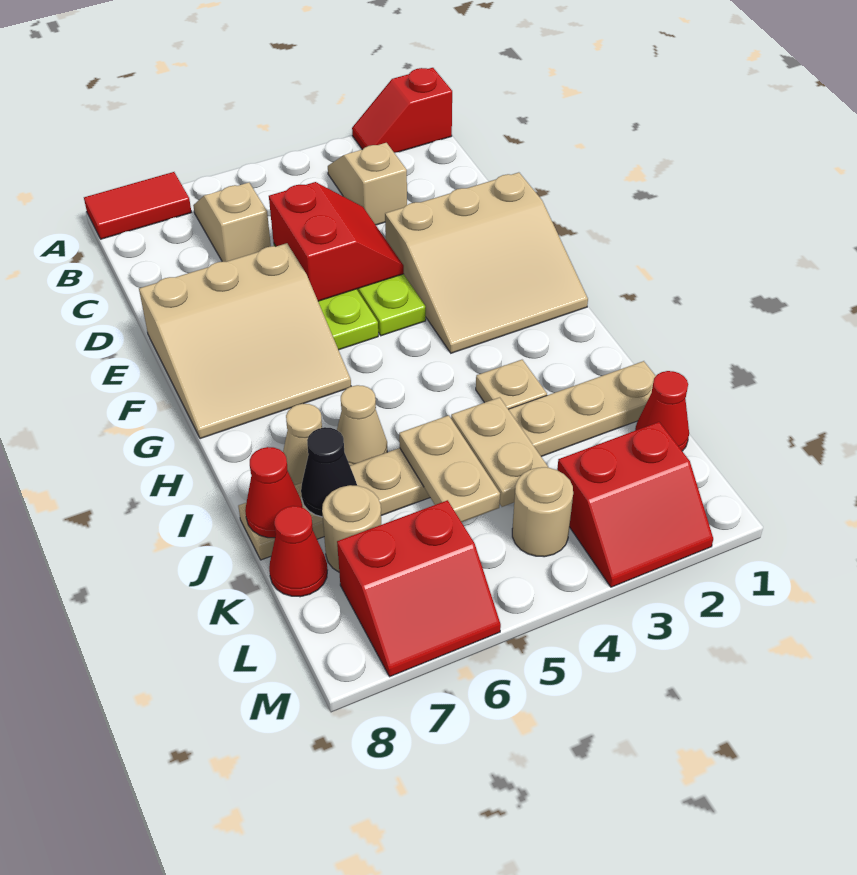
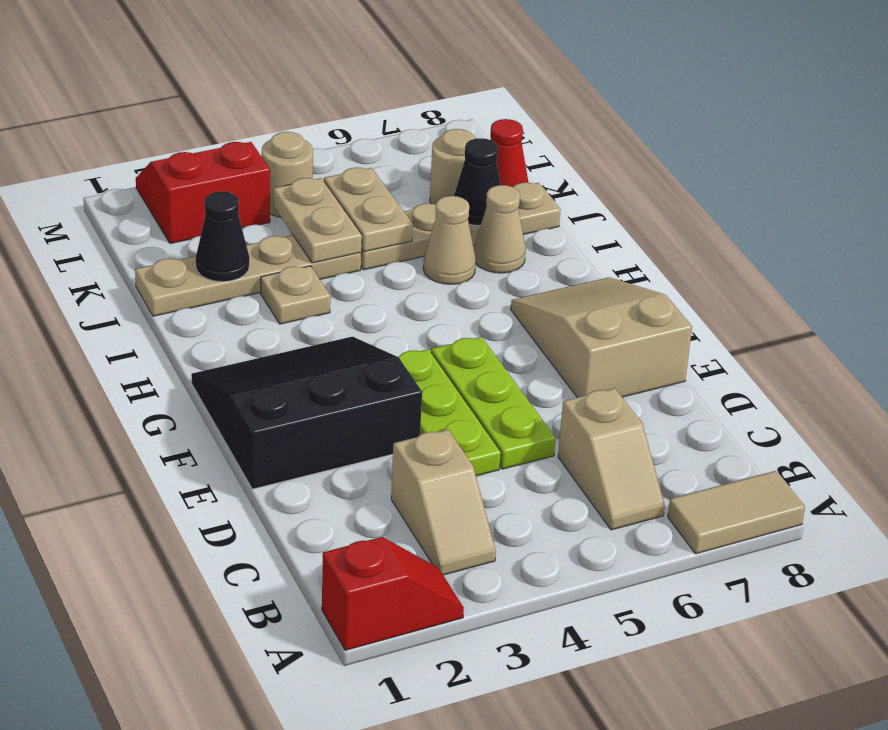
red 1x2 tile [84,172,192,239] -> tan 1x2 tile [668,471,805,554]
red 2x2 slope [269,182,404,301] -> none
tan 3x3 slope [385,172,588,353] -> black 3x3 slope [191,337,422,489]
tan 3x3 slope [139,243,351,439] -> tan 2x3 slope [511,277,692,397]
none -> black 1x1 cone [196,191,249,282]
red 1x1 cone [245,447,303,538] -> none
red 1x1 cone [635,371,689,451] -> none
red 2x2 slope [337,500,501,677] -> none

